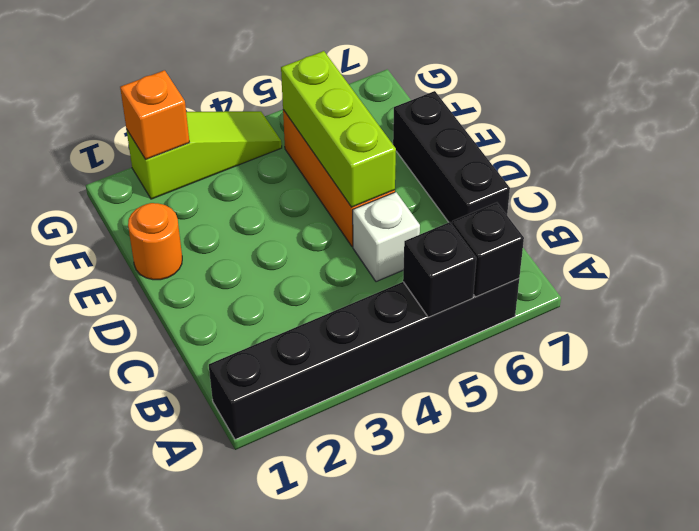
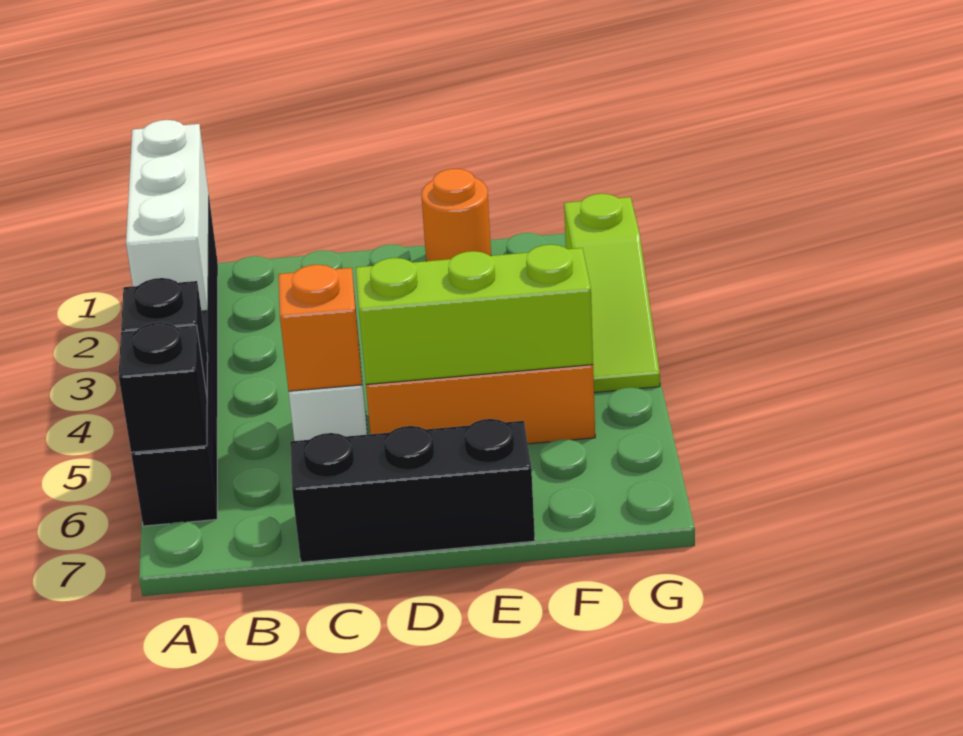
none -> white 1x3 brick [126,120,209,311]
orange 1x1 brick [120,70,189,159] -> orange 1x1 brick moved to [278,265,362,391]

